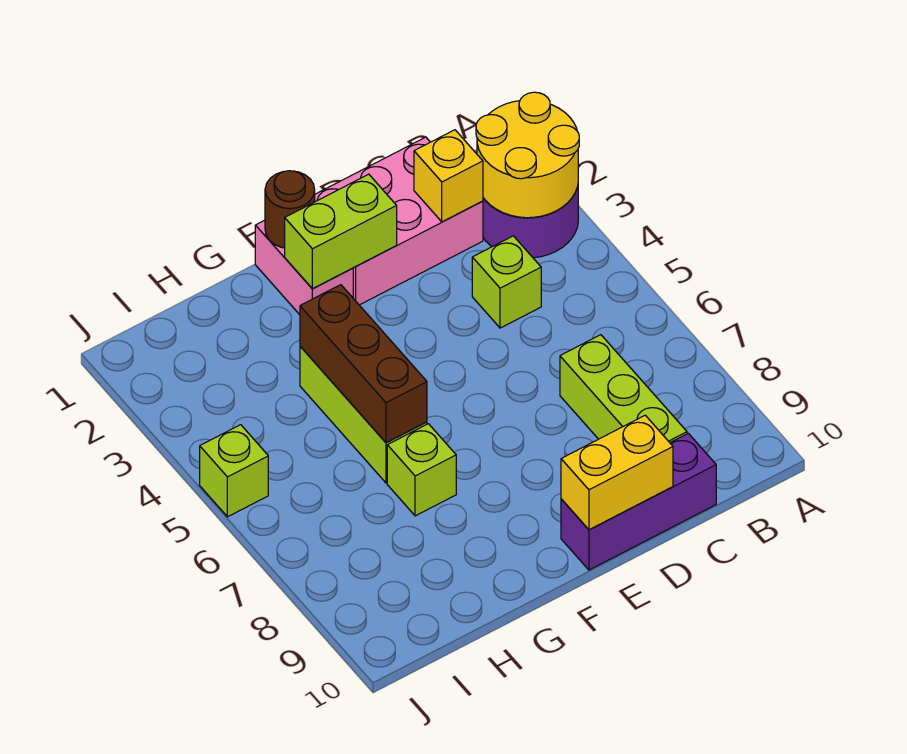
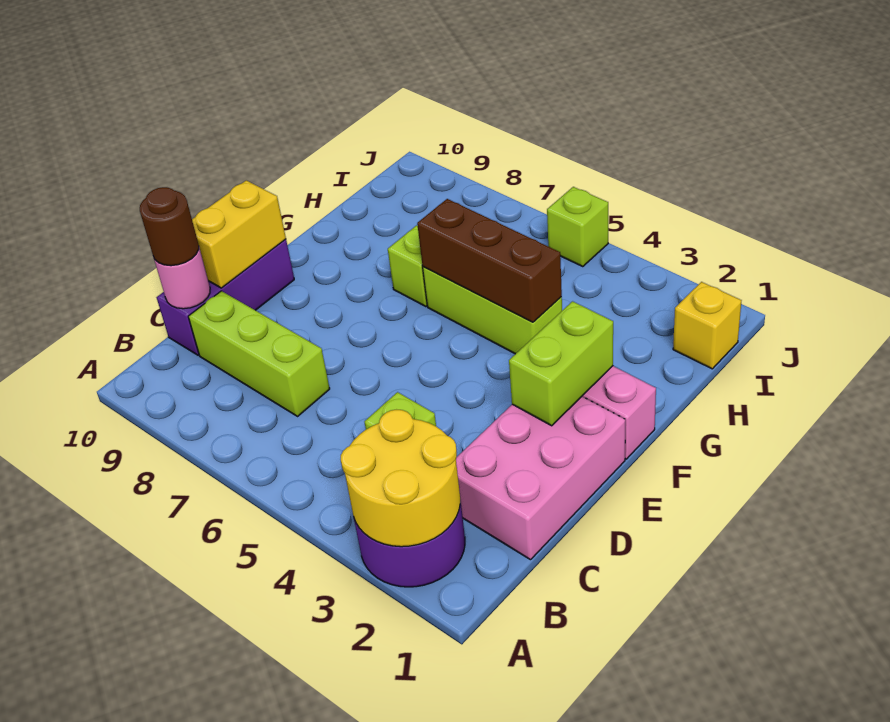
yellow 1x1 brick [414,130,483,222] -> yellow 1x1 brick moved to [673,282,742,369]
none -> pink 1x1 round brick [154,248,210,309]
brown 1x1 round brick [265,171,315,248] -> brown 1x1 round brick moved to [140,187,199,266]

